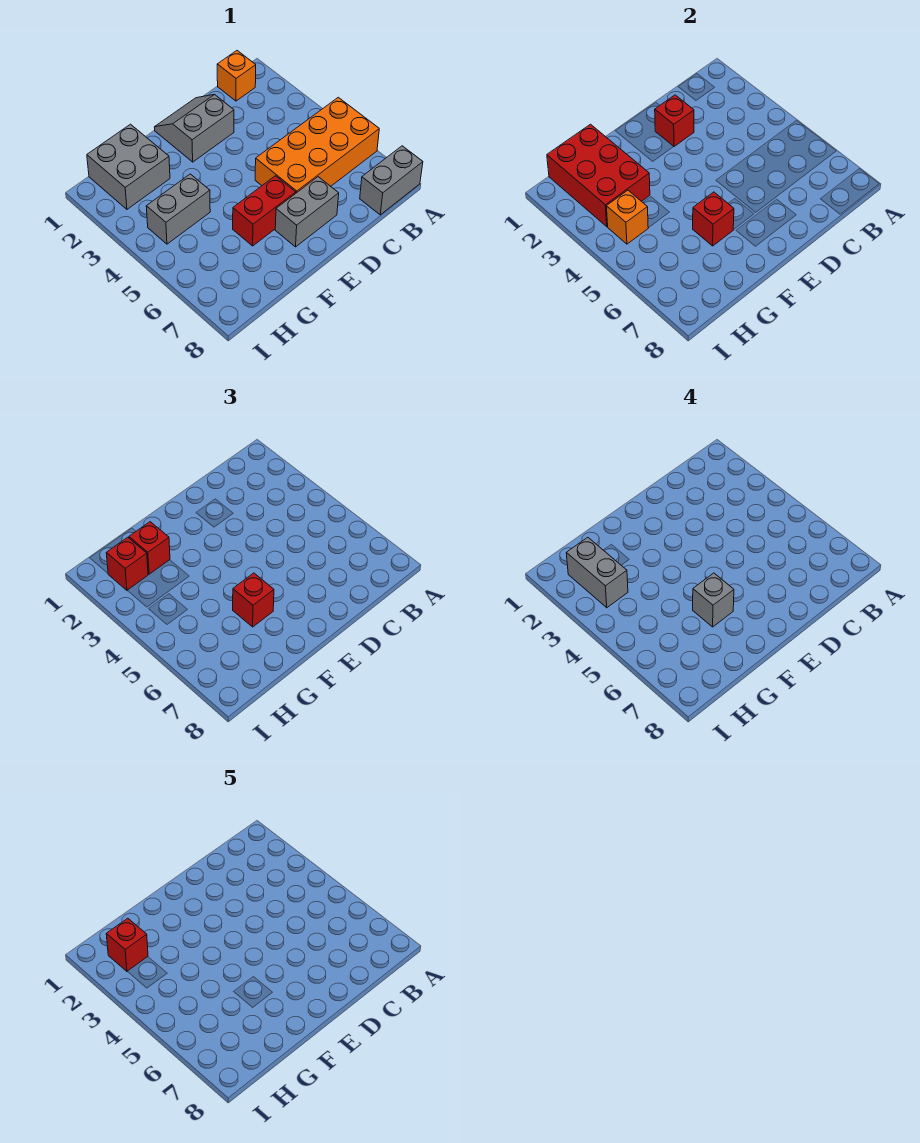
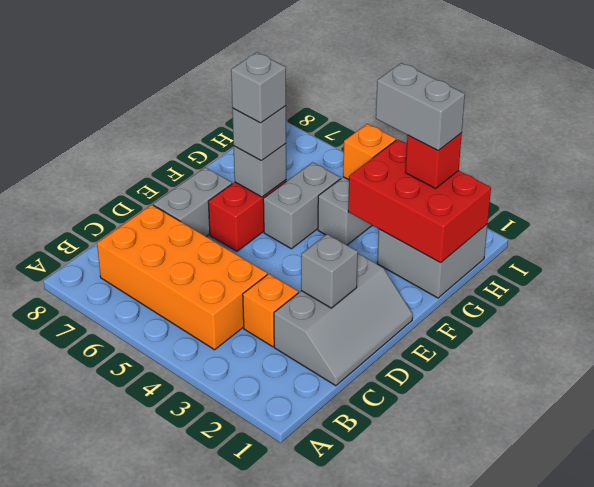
orange 2x4 brick [255,97,379,193] -> orange 2x4 brick turned to [97,205,267,350]
grey 1x2 brick [360,146,423,215] -> grey 1x2 brick moved to [263,162,340,249]
orange 1x1 brick [217,51,256,101] -> orange 1x1 brick moved to [243,274,298,347]
grey 2x2 slope [155,94,234,162] -> grey 2x3 slope [274,254,413,386]
red 1x1 brick [655,95,694,147] -> grey 1x1 brick [301,234,358,308]
red 1x1 brick [693,192,734,246] -> grey 1x1 brick [234,144,286,197]
red 1x1 brick [233,573,274,627] -> grey 1x1 brick [232,106,286,160]
red 1x1 brick [129,522,170,574] -> none
red 1x1 brick [106,918,148,971] -> none

